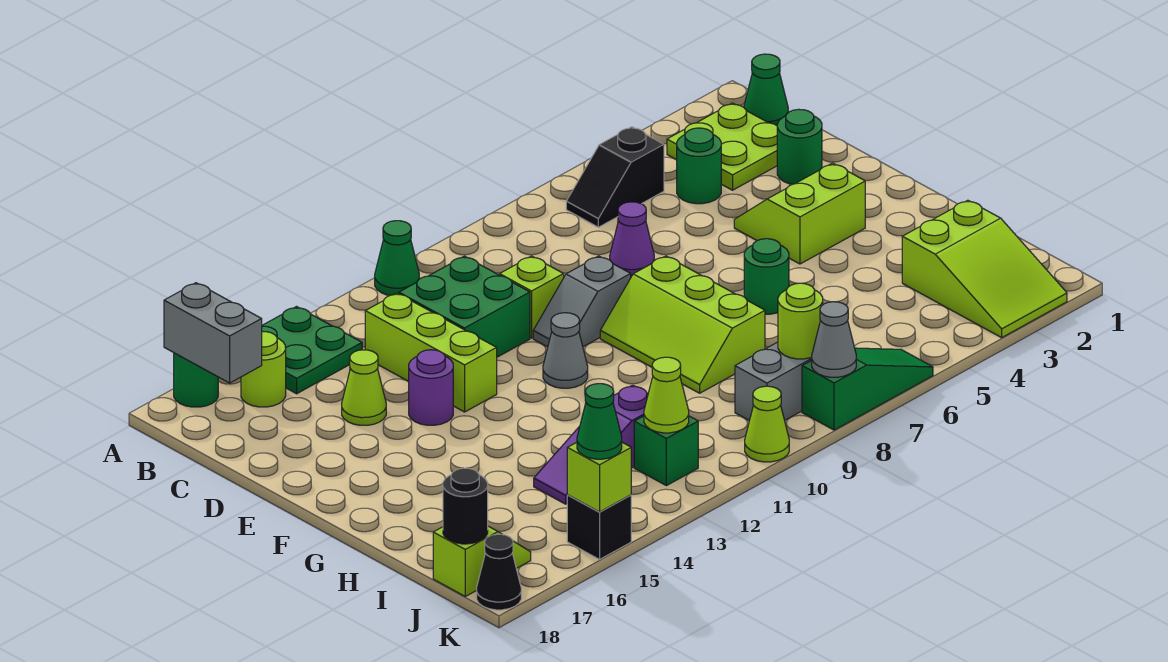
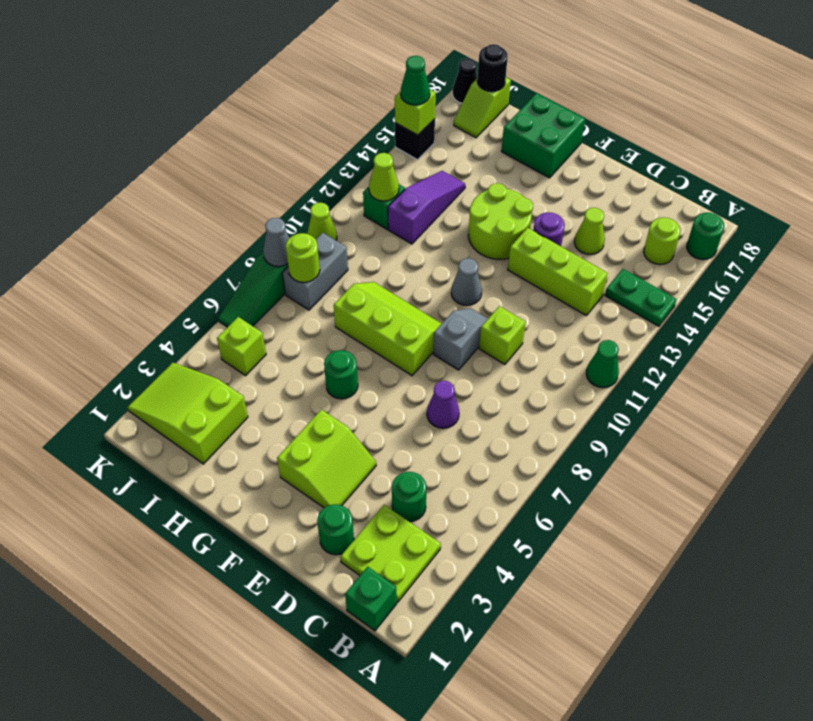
green 2x2 plate [262,307,362,394] -> green 1x2 plate [605,269,677,326]
grey 1x2 brick [164,283,262,383] -> none
green 1x1 cone [744,54,788,125] -> green 1x1 brick [345,567,397,631]
black 1x2 slope [566,127,664,227] -> none
green 2x2 brick [399,256,530,357] -> green 2x2 brick moved to [501,93,585,178]
none -> lime 2x2 round brick [468,183,533,259]
none -> lime 1x1 brick [217,317,266,375]

